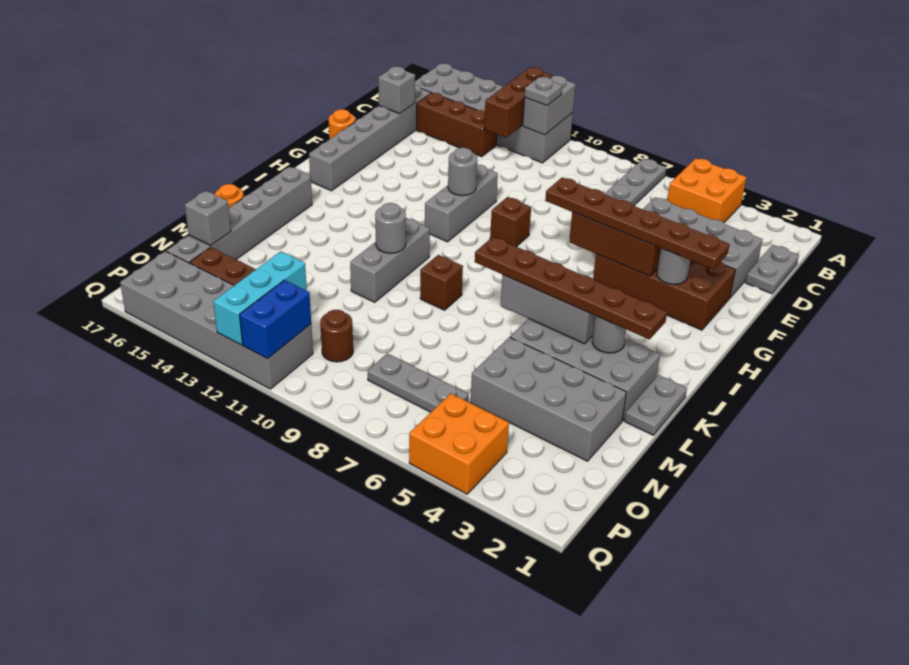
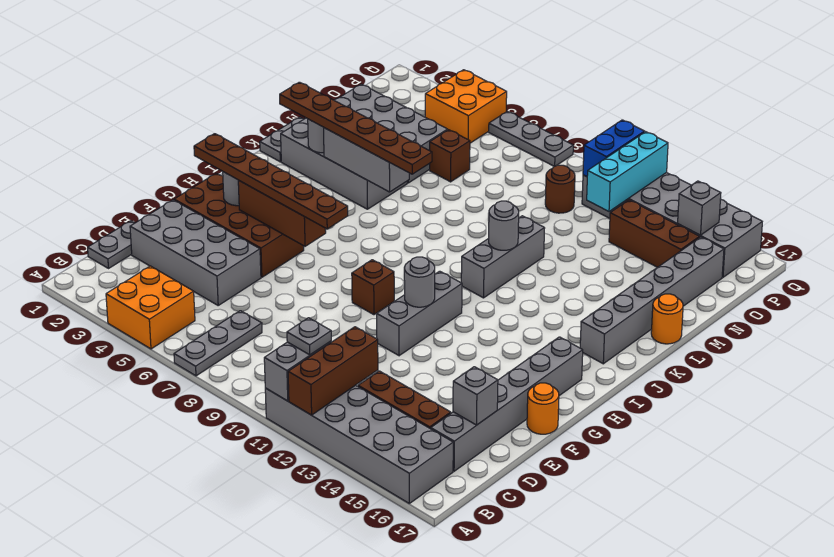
brown 1x1 brick [420,255,463,310] -> brown 1x1 brick moved to [430,130,470,182]
grey 1x1 brick [185,191,231,245] -> grey 1x1 brick moved to [678,181,721,235]
grey 1x3 plate [368,354,469,412] -> grey 1x3 plate moved to [489,111,573,166]

